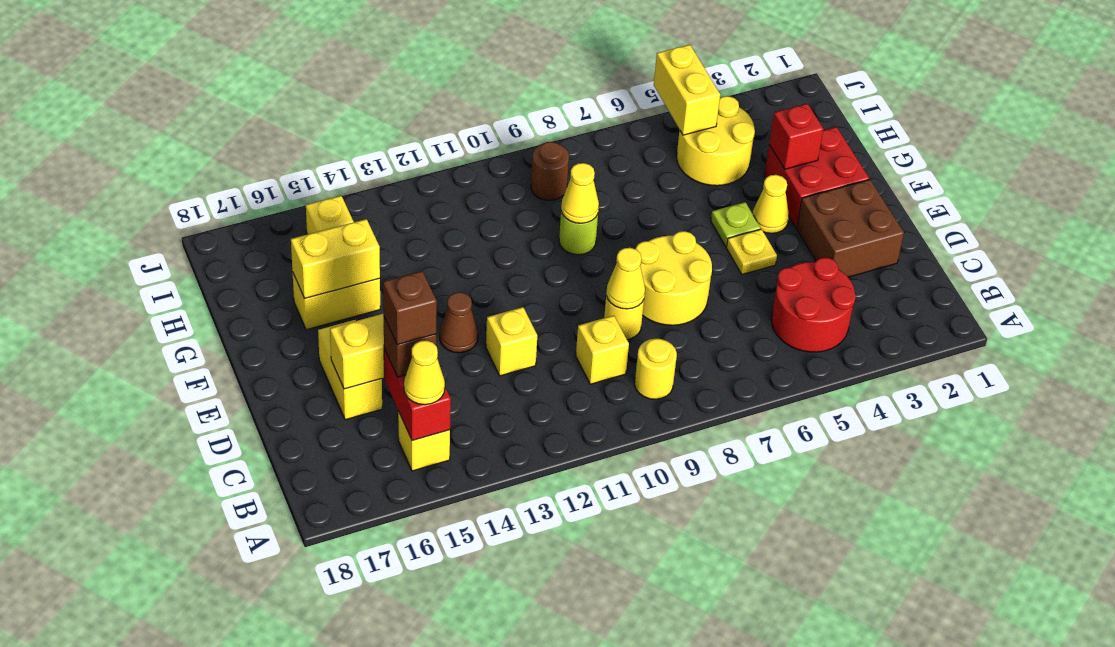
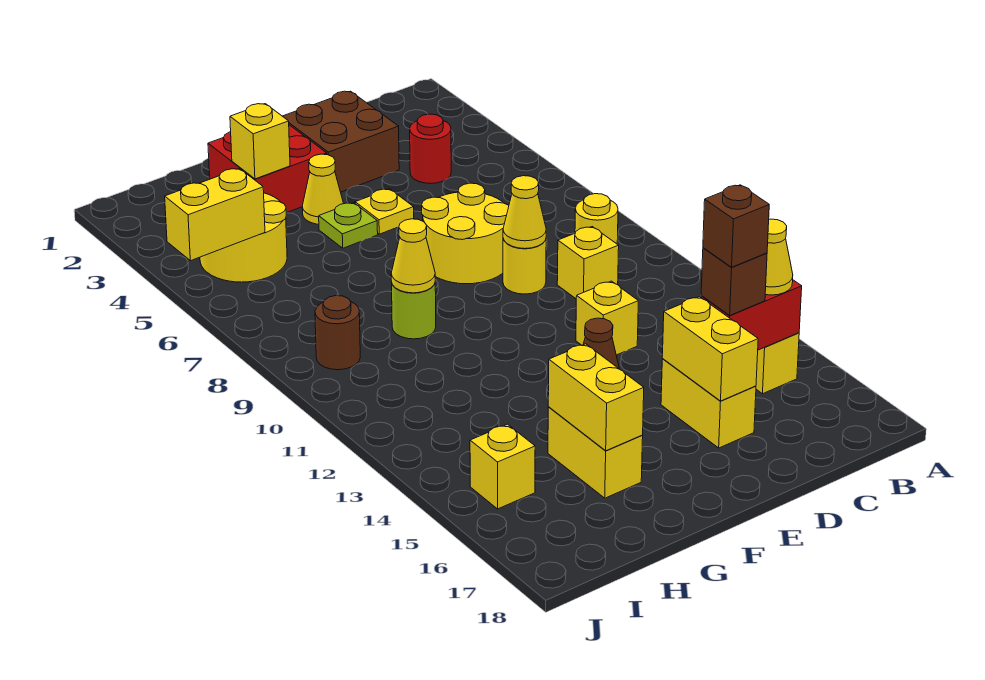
red 2x2 round brick [771,258,856,352] -> red 1x1 round brick [410,114,451,184]
yellow 1x2 brick [318,320,382,420] -> yellow 1x2 brick turned to [661,359,756,448]
red 1x1 brick [769,104,823,169] -> yellow 1x1 brick [230,104,290,179]

